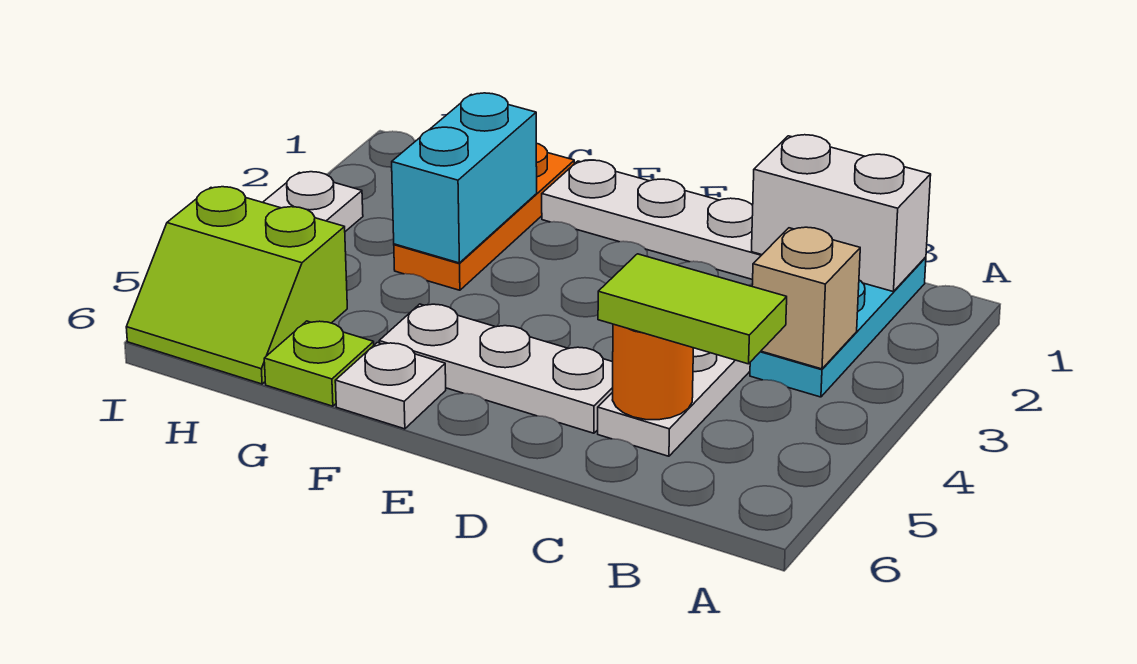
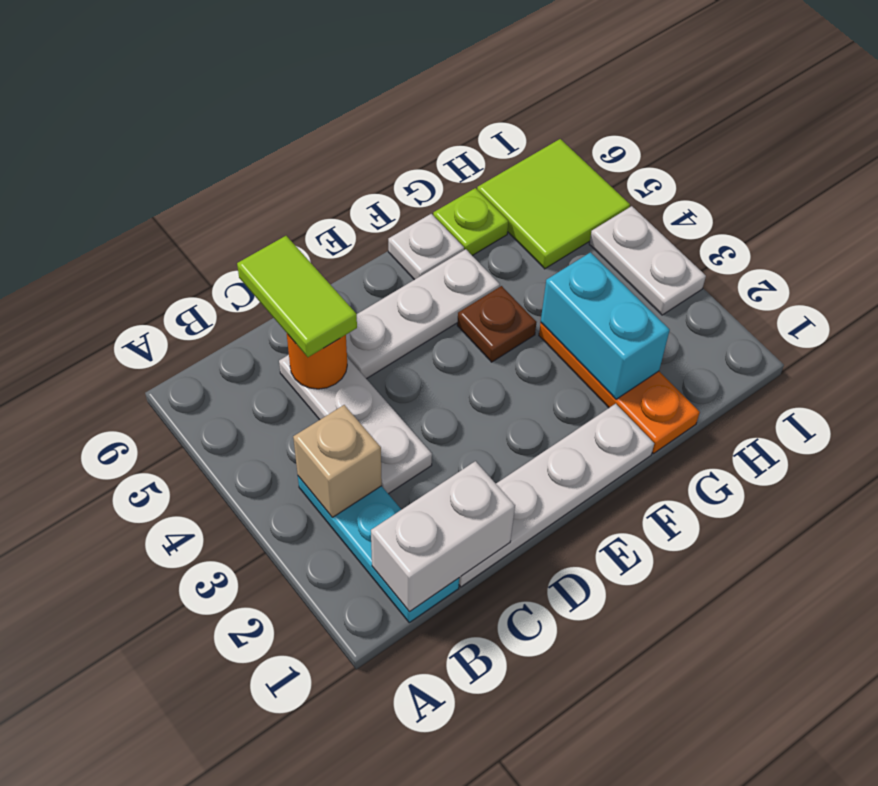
lime 1x2 tile [598,254,787,364] -> lime 1x2 tile turned to [237,236,357,357]
none -> brown 1x1 plate [457,286,537,362]
lime 2x2 slope [126,187,347,384] -> lime 2x2 tile [477,139,630,269]

